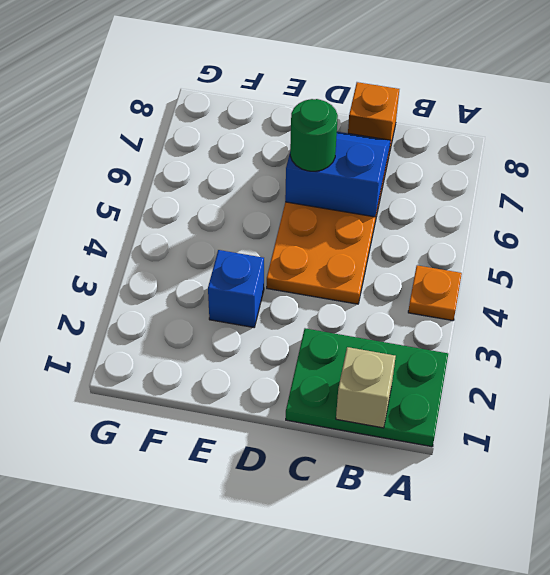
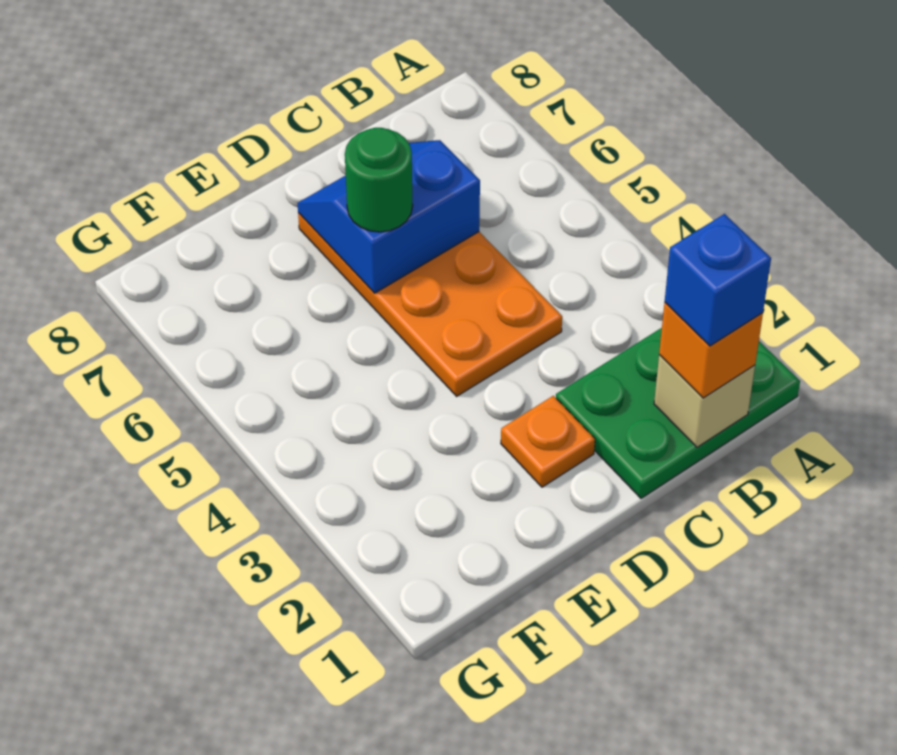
orange 1x1 plate [408,265,462,321] -> orange 1x1 plate moved to [501,396,595,487]
orange 1x1 brick [348,82,399,153] -> orange 1x1 brick moved to [659,303,763,398]
blue 1x1 brick [208,250,264,327] -> blue 1x1 brick moved to [665,214,771,346]

